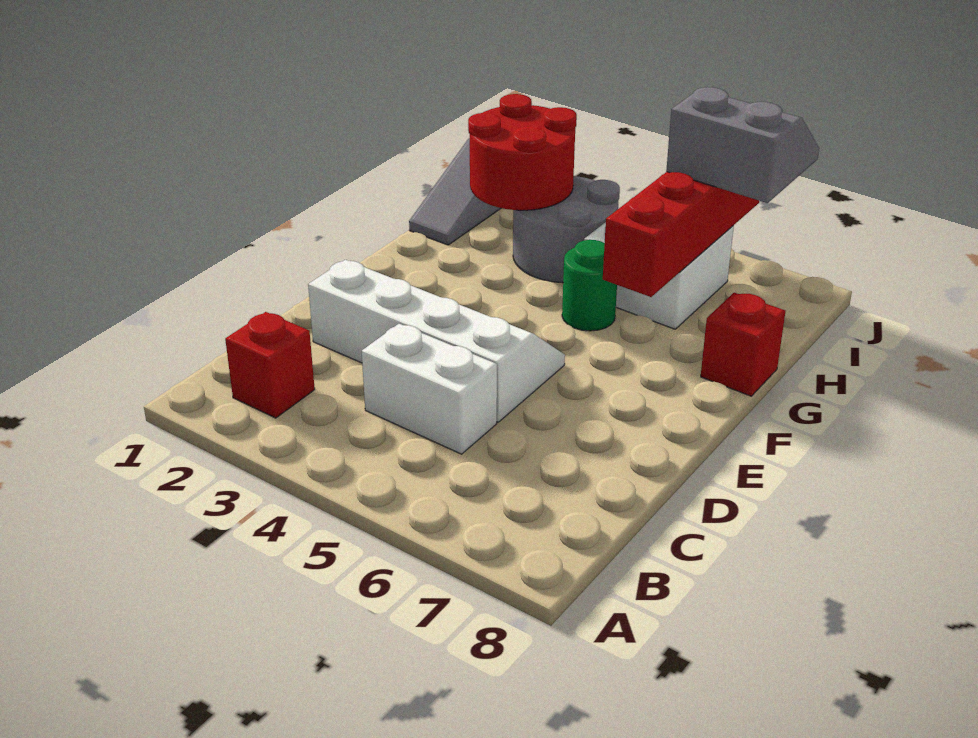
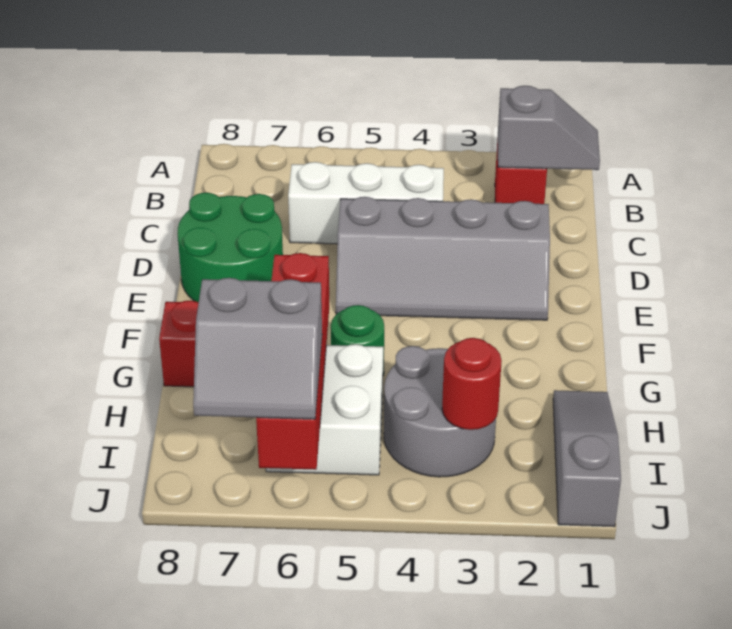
none -> grey 1x2 slope [498,86,600,170]
white 1x2 brick [362,324,497,454] -> white 1x3 brick [288,162,444,244]
white 2x4 slope [308,260,565,422] -> grey 2x4 slope [336,197,550,320]
none -> green 2x2 round brick [177,193,283,303]
red 2x2 round brick [468,94,577,210] -> red 1x1 round brick [442,338,502,430]

